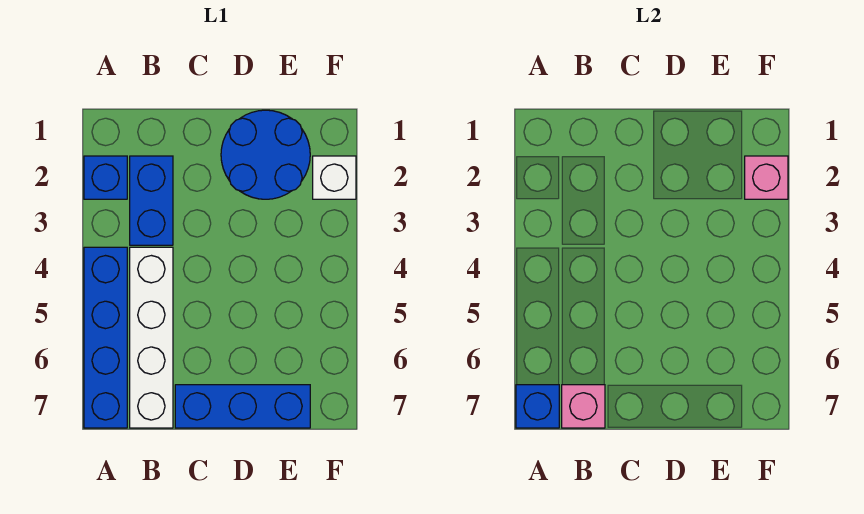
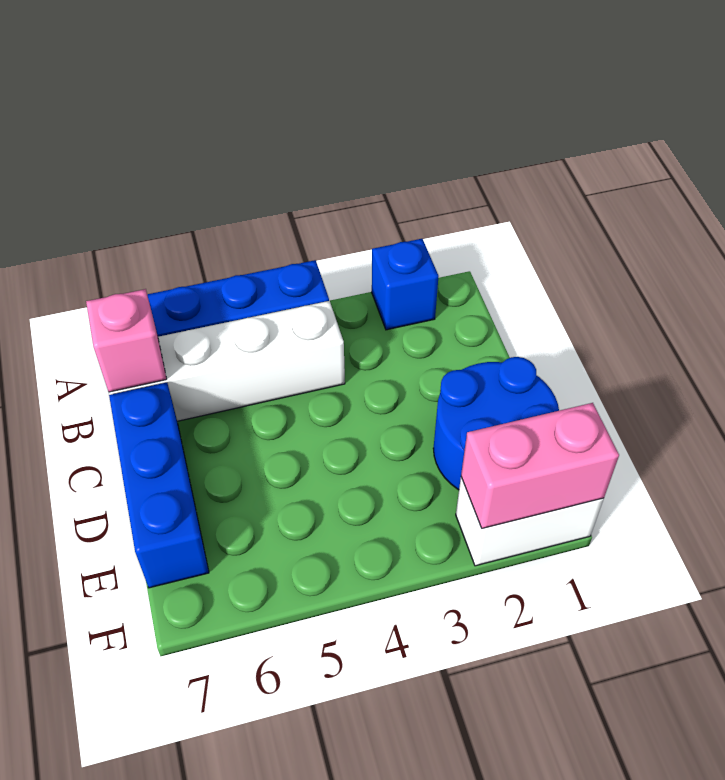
blue 1x1 brick [516,385,559,428] -> none
blue 1x2 brick [130,156,173,245] -> none
white 1x1 brick [313,156,356,199] -> white 1x2 brick [456,477,604,566]
pink 1x1 brick [745,156,788,199] -> pink 1x2 brick [461,403,619,528]

